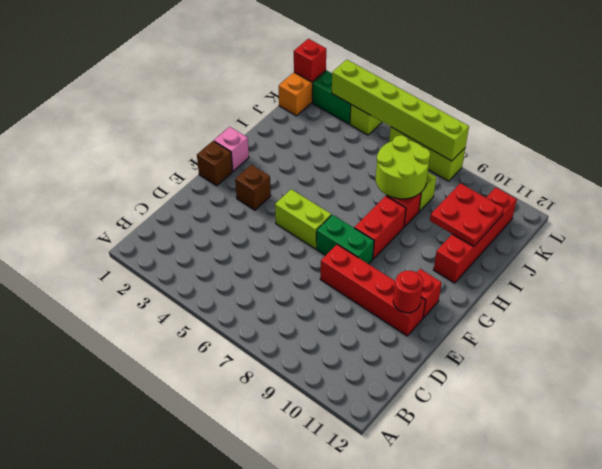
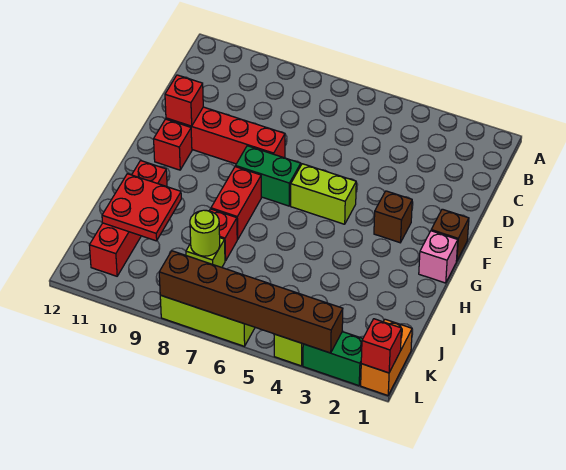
red 1x1 round brick [393,271,423,313] -> red 1x1 brick [165,75,203,126]
lime 2x2 round brick [376,135,430,199] -> lime 1x1 round brick [190,210,220,256]
lime 1x6 brick [332,60,469,161] -> brown 1x6 brick [159,251,343,353]

